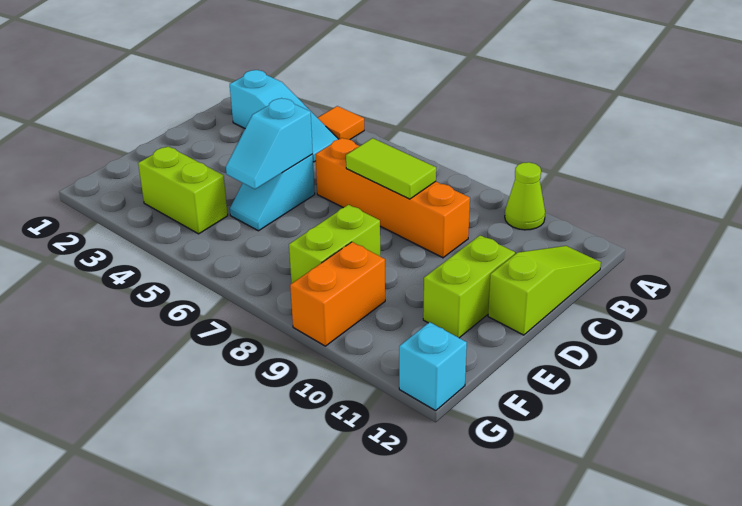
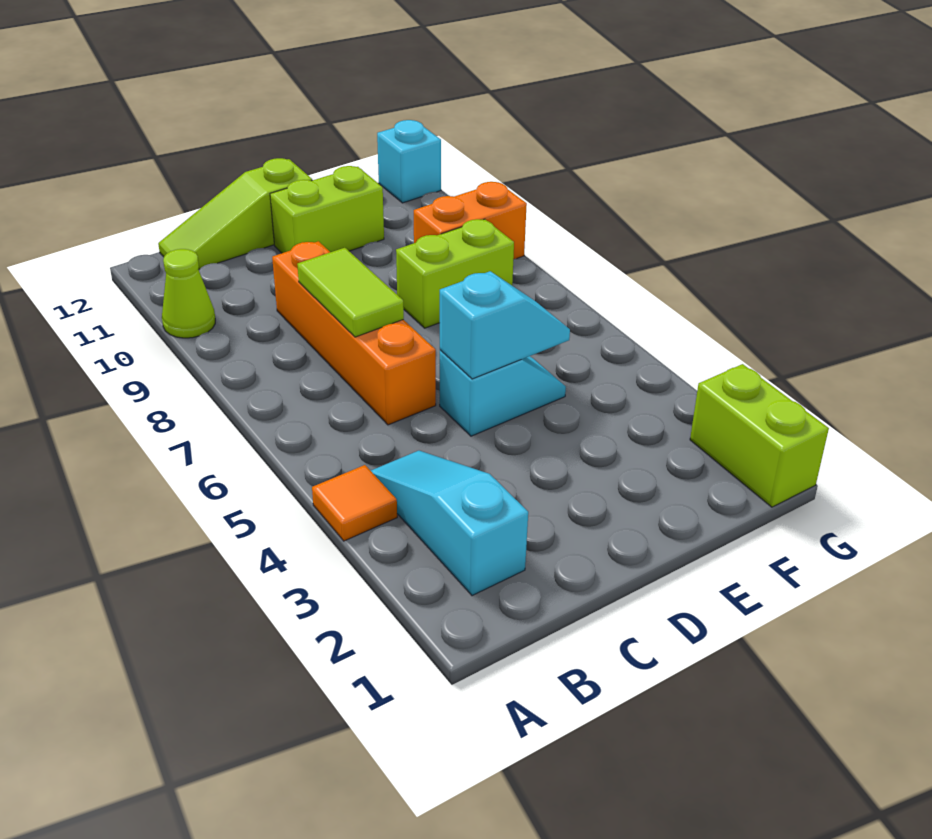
lime 1x2 brick [138,146,228,234] -> lime 1x2 brick moved to [690,364,829,507]

